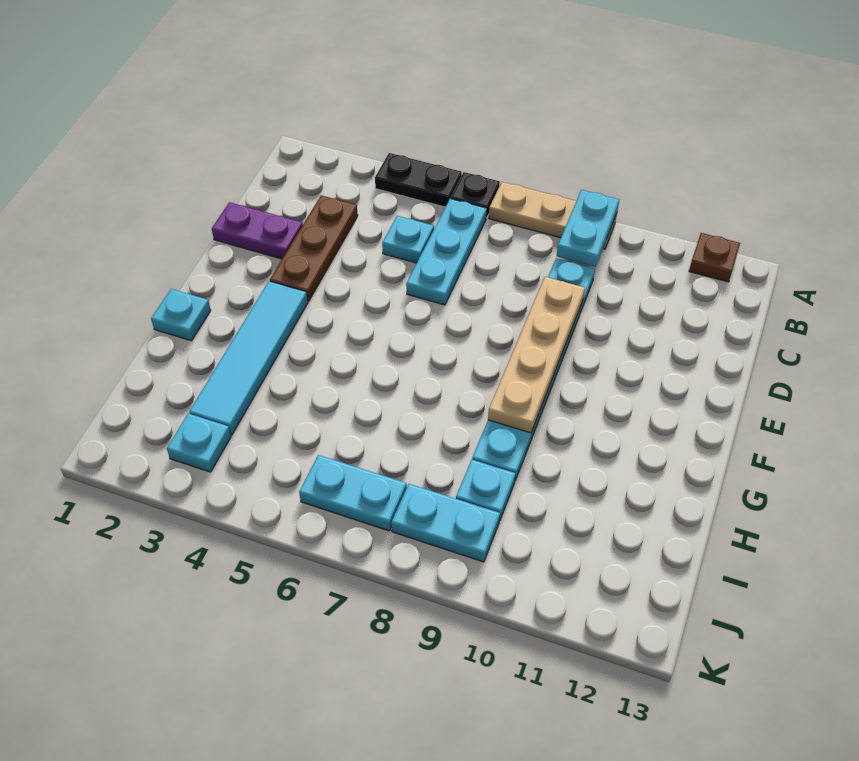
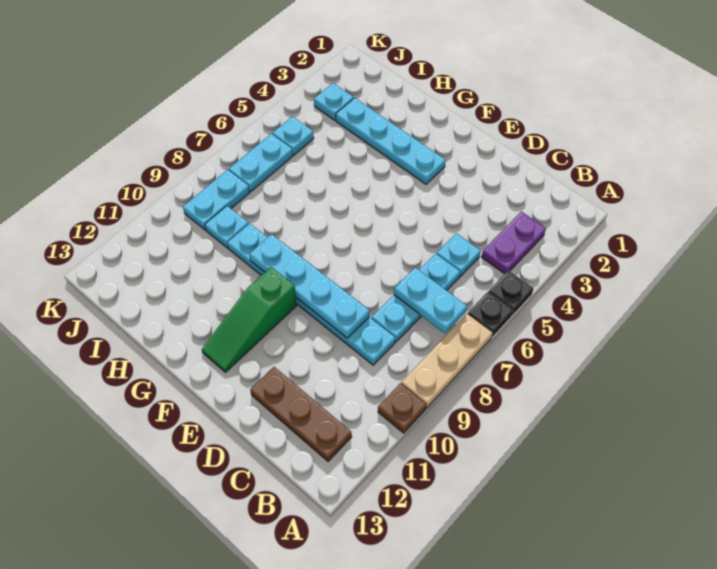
black 1x2 plate [375,153,462,207] -> black 1x1 plate [489,270,534,315]
cyan 1x2 plate [557,190,619,267] -> cyan 1x2 plate moved to [394,268,467,333]
brown 1x1 plate [689,233,740,282] -> brown 1x1 plate moved to [378,383,426,433]
cyan 1x3 plate [406,199,487,305] -> cyan 1x3 plate turned to [372,254,460,342]
brown 1x3 plate [270,195,358,301] -> brown 1x3 plate moved to [250,367,352,461]
purple 1x2 plate [212,202,303,259] -> purple 1x2 plate moved to [482,212,546,274]
tan 1x4 plate [488,277,585,433] -> cyan 1x4 plate [249,234,370,338]
cyan 1x4 tile [189,281,308,435] -> cyan 1x4 plate [336,98,446,184]
none -> green 1x3 slope [202,267,297,372]
cyan 1x1 plate [151,289,211,341] -> cyan 1x1 plate moved to [272,116,314,155]

